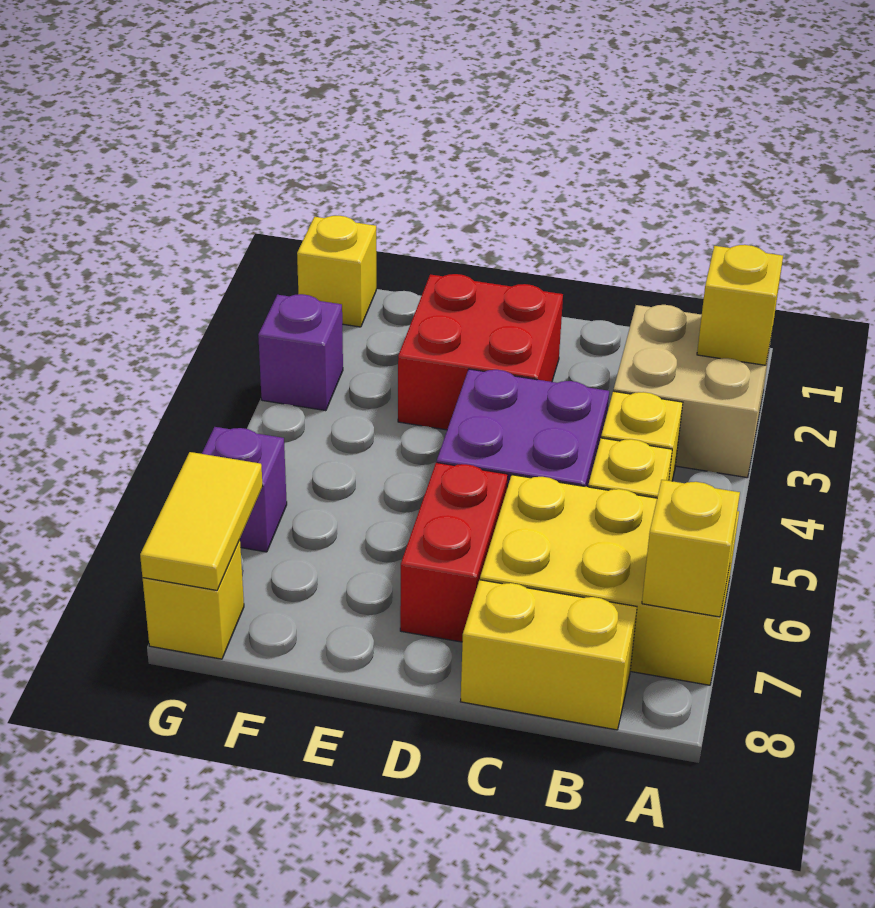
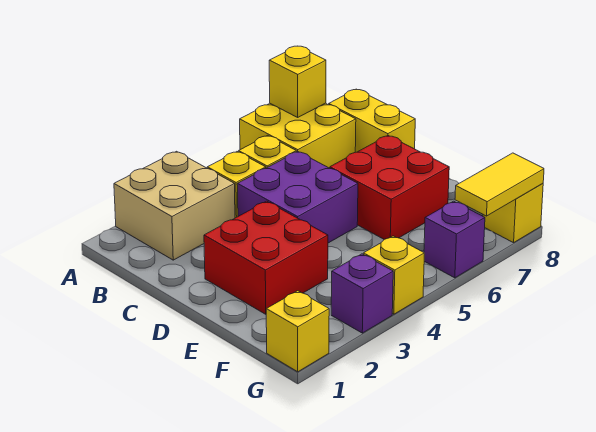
yellow 1x1 brick [697,245,783,365] -> yellow 1x1 brick moved to [363,236,424,314]
yellow 2x3 brick [480,475,739,685] -> yellow 2x2 brick [240,103,356,168]
red 1x2 brick [400,462,508,642] -> red 2x2 brick [330,136,449,239]

